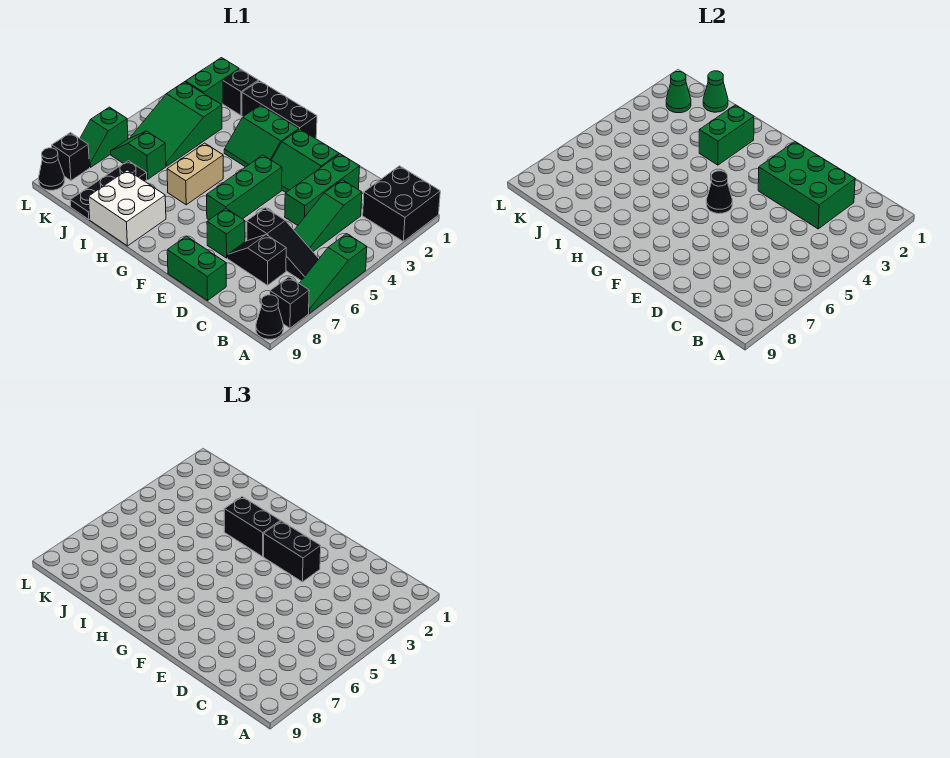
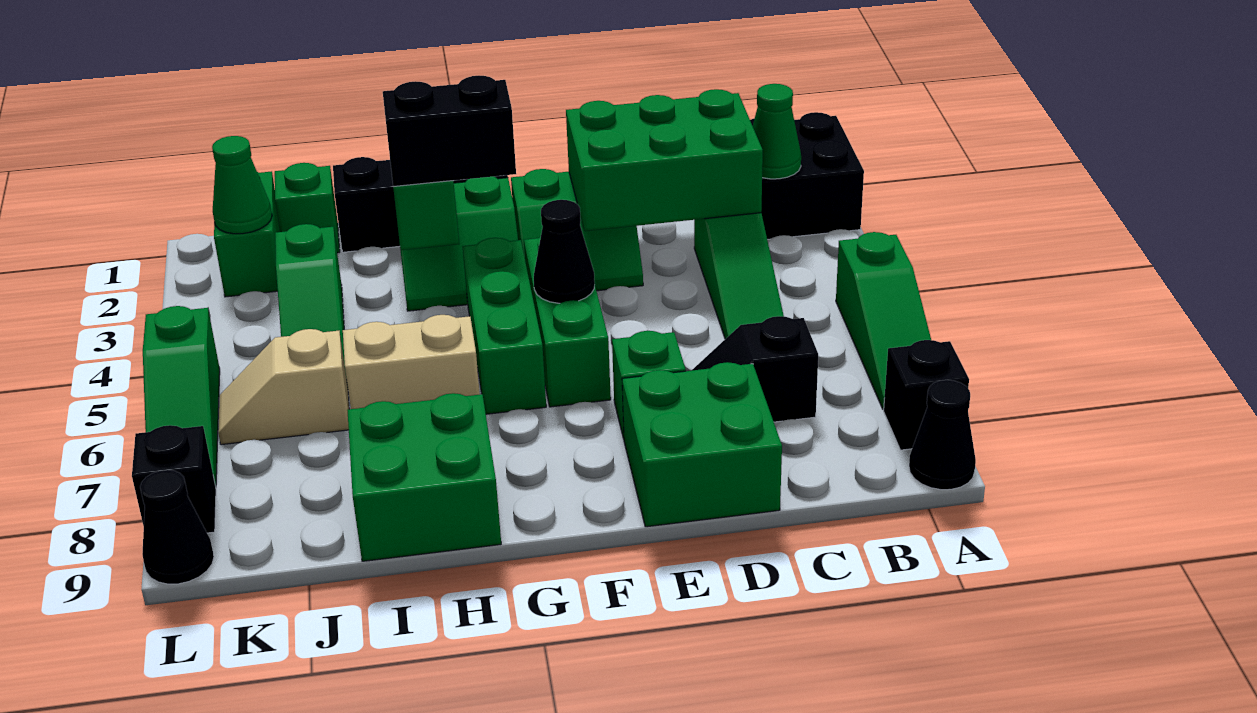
black 1x3 slope [247,208,319,281] -> none
green 1x3 brick [285,154,360,225] -> green 1x3 brick moved to [463,238,546,414]
green 1x2 brick [167,236,226,301] -> green 2x2 brick [622,362,782,527]
black 1x2 brick [264,521,321,582] -> none
tan 1x2 brick [167,143,223,205] -> tan 1x2 brick turned to [343,315,480,409]
white 2x2 brick [88,170,166,246] -> green 2x2 brick [347,393,501,561]
black 1x1 brick [223,69,258,115] -> green 1x1 brick [275,163,340,253]
green 1x1 cone [703,71,728,112] -> green 1x1 cone moved to [753,84,801,179]
green 2x3 slope [130,82,222,166] -> green 1x3 slope [275,224,346,373]
green 1x2 slope [111,131,166,179] -> tan 1x2 slope [218,329,349,445]
black 1x3 plate [70,161,147,220] -> none
green 1x2 slope [80,107,128,167] -> green 1x3 slope [143,306,220,487]

